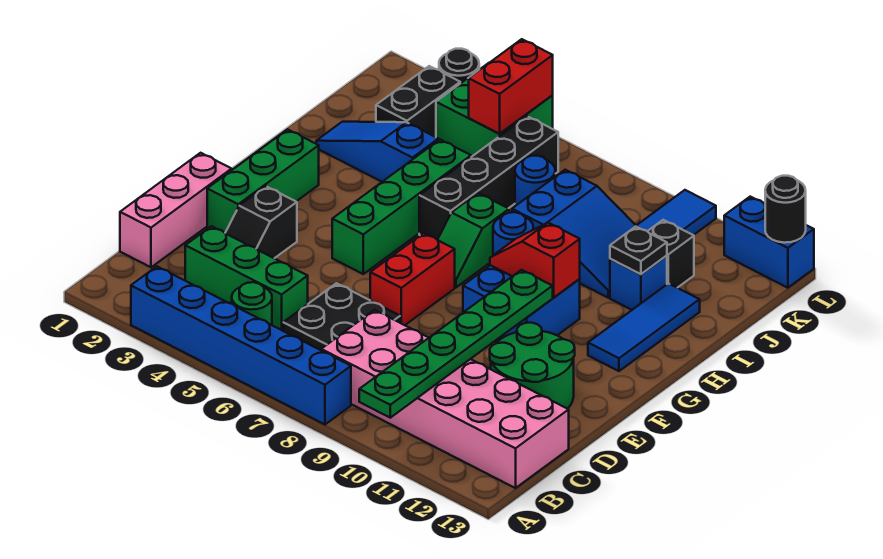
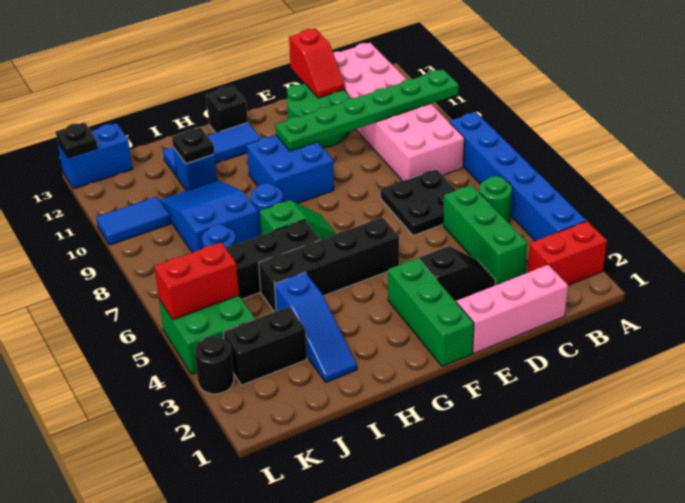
green 1x3 brick [207,129,319,233] -> green 1x3 brick turned to [388,258,474,366]
red 1x2 brick [370,233,455,325] -> red 1x2 brick moved to [527,221,607,285]
green 1x4 brick [332,140,471,274] -> black 1x4 brick [259,217,399,312]
red 1x2 slope [490,222,580,297] -> red 1x2 slope moved to [289,29,345,98]
black 1x1 brick [647,220,694,288] -> black 1x1 brick moved to [206,86,248,133]
blue 1x2 brick [724,197,814,288] -> blue 1x2 brick turned to [58,123,132,189]
black 1x1 round brick [765,176,806,243] -> black 1x1 plate [56,122,98,158]

